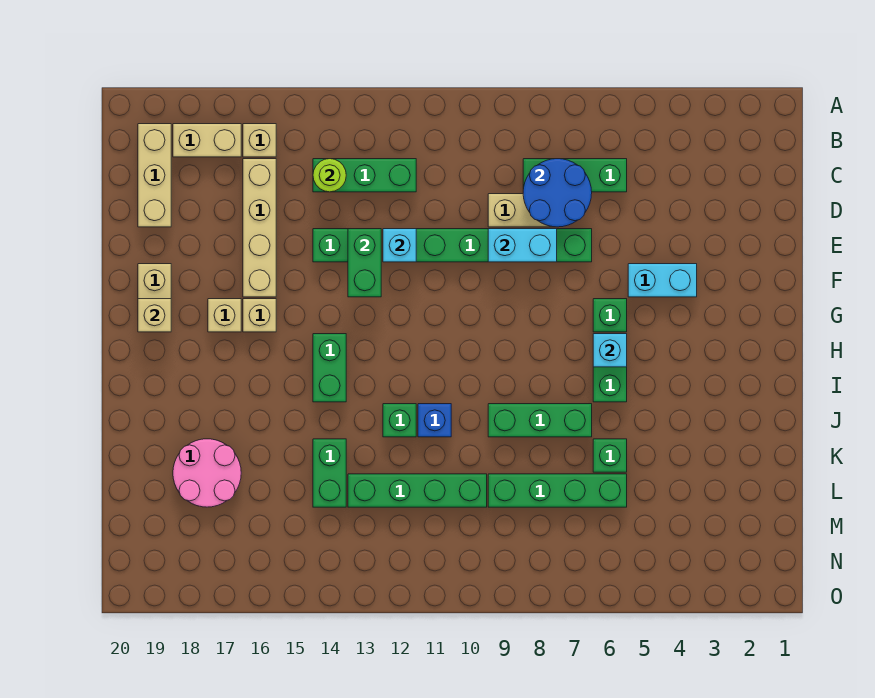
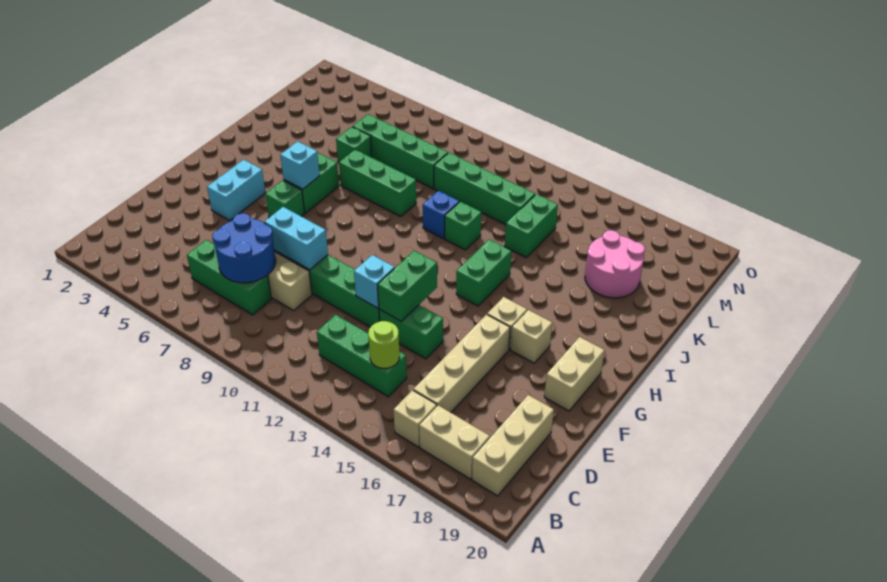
cyan 1x2 brick [628,264,697,297] -> cyan 1x2 brick turned to [207,160,266,220]
tan 1x1 brick [138,299,171,332] -> none

